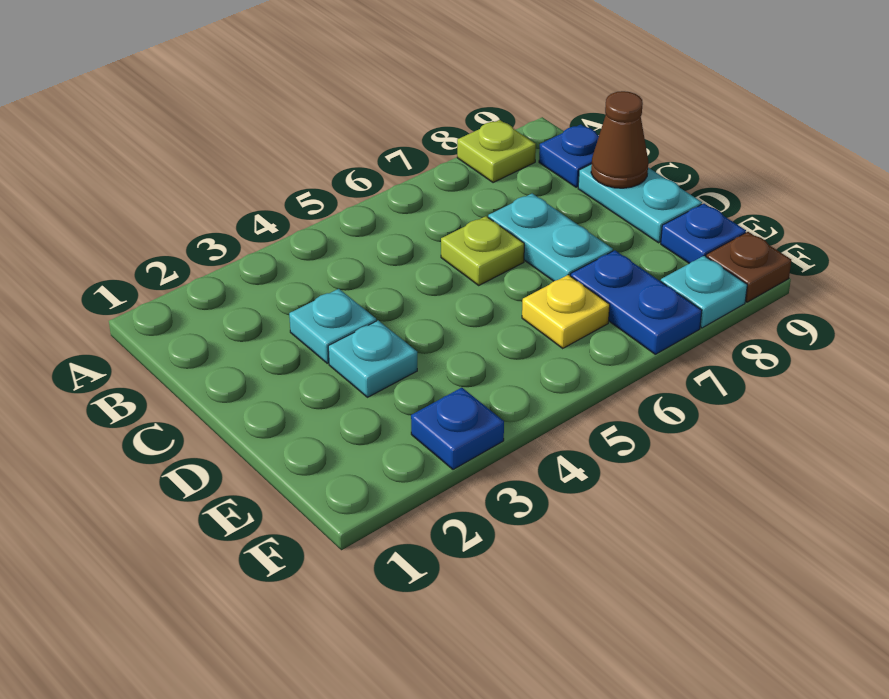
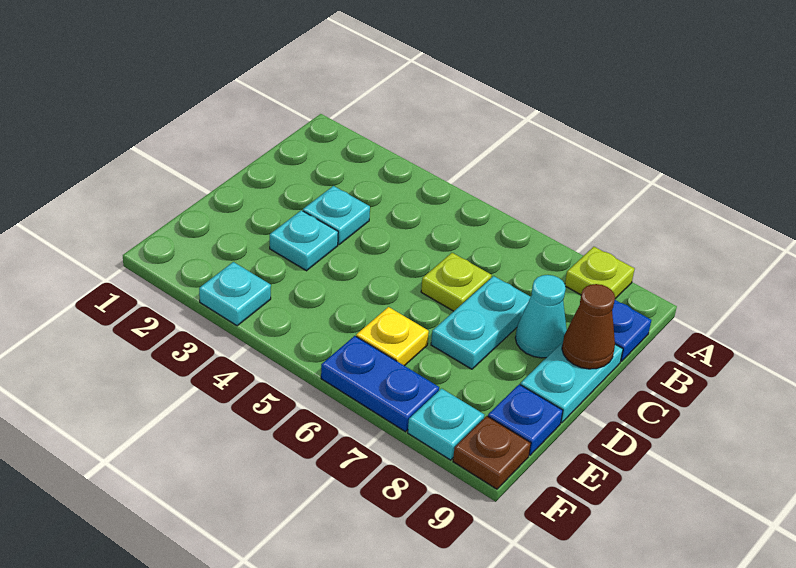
none -> cyan 1x1 cone [515,275,567,358]
blue 1x2 plate [570,250,702,354] -> blue 1x2 plate turned to [321,336,439,432]
blue 1x1 plate [411,388,504,470] -> cyan 1x1 plate [199,262,271,326]

